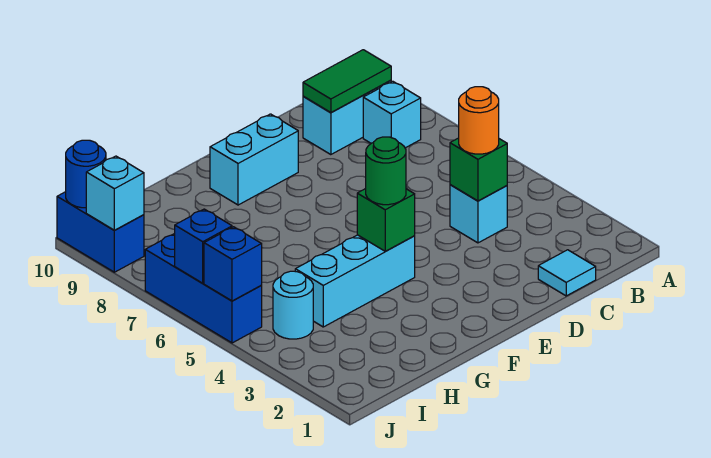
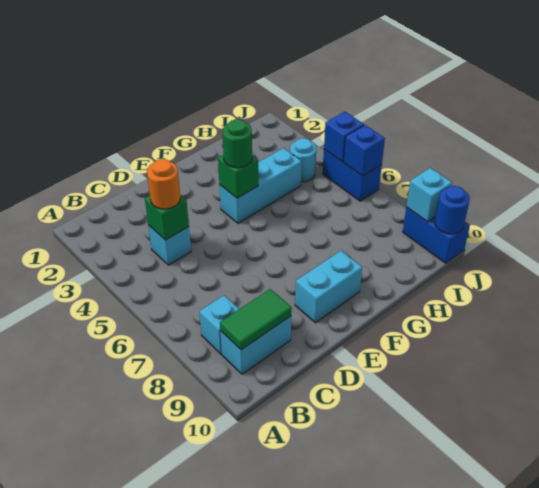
cyan 1x1 tile [538,250,596,296] -> none
blue 1x3 brick [145,233,262,343] -> blue 1x2 brick [323,149,382,201]

